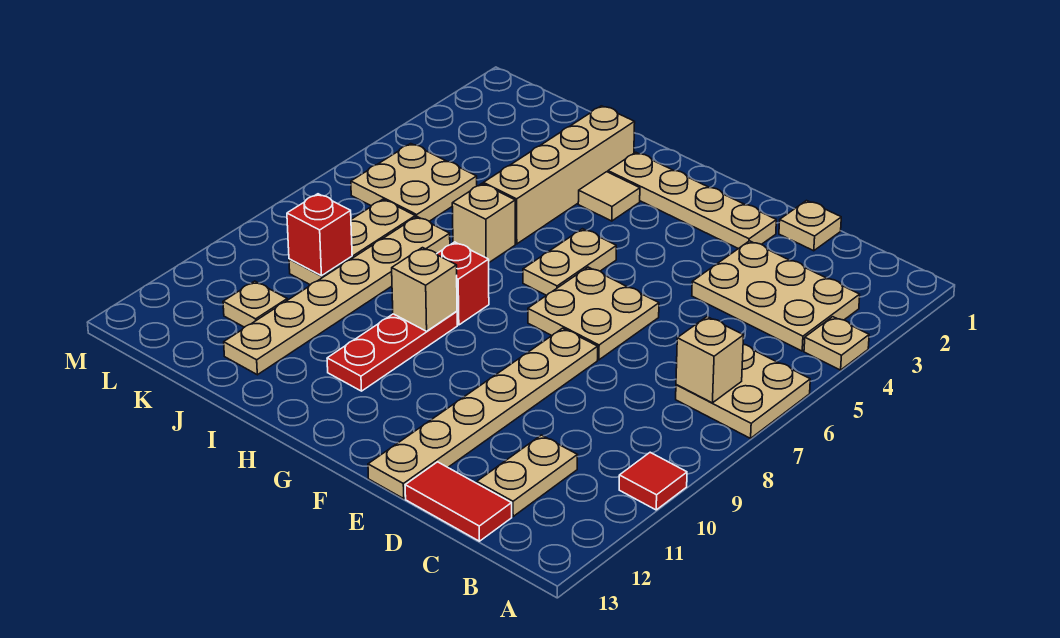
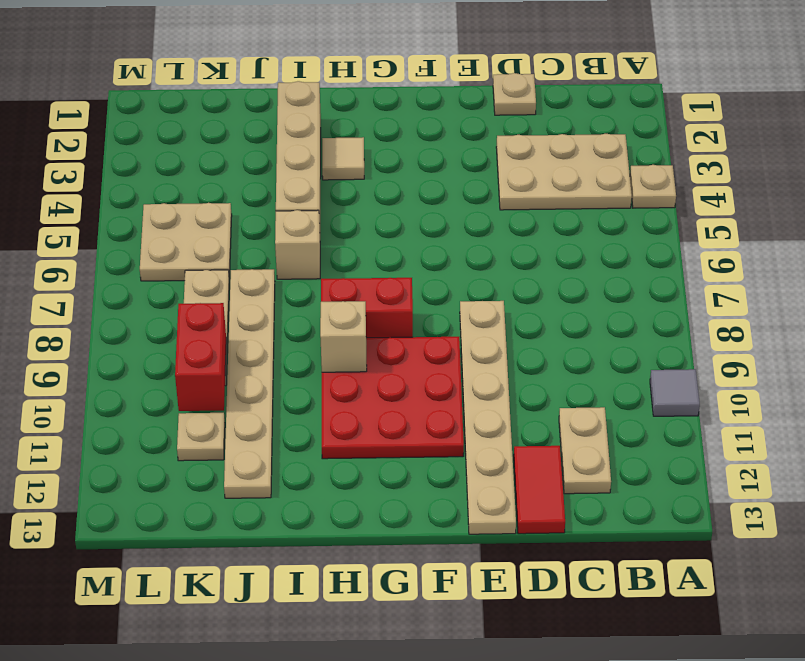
tan 2x2 plate [676,344,810,438] -> none
red 1x1 tile [619,452,687,510] -> grey 1x1 tile [650,369,700,416]
tan 1x1 brick [676,317,744,403] -> none
red 1x2 tile [405,462,512,541] -> red 1x2 tile turned to [514,446,565,534]
tan 1x4 plate [608,152,776,249] -> none
tan 2x2 plate [528,267,659,360] -> none
tan 1x2 plate [523,229,616,296] -> none
red 1x1 brick [437,242,489,325] -> red 1x2 brick [321,278,413,338]
red 1x3 plate [327,311,457,391] -> red 3x3 plate [322,337,464,459]
red 1x1 brick [287,194,352,276] -> red 1x2 brick [175,303,226,411]

